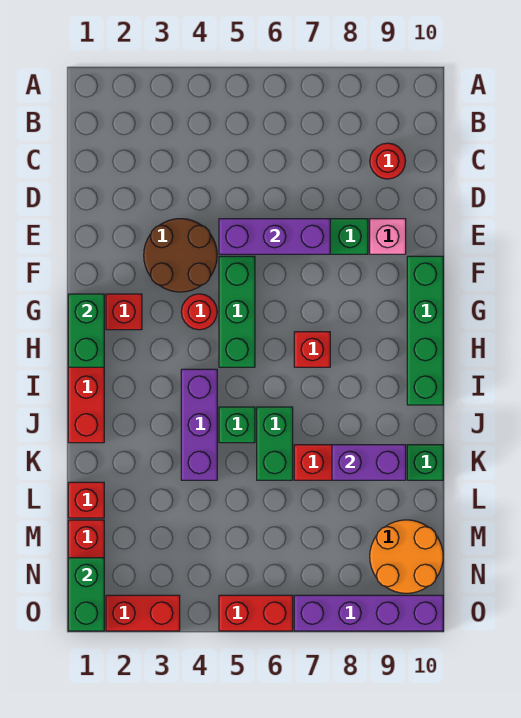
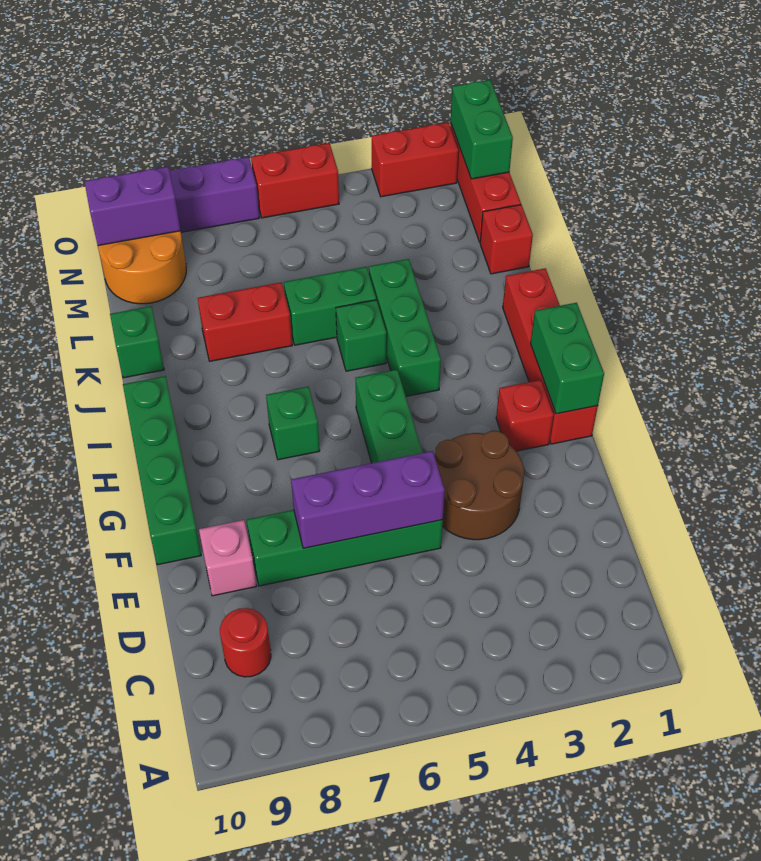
red 1x1 round brick [181,294,217,330] -> none
red 1x1 brick [294,332,330,367] -> green 1x1 brick [266,387,320,460]
purple 1x3 brick [181,369,217,480] -> green 1x3 brick [369,259,441,396]
green 1x2 brick [257,407,293,480] -> green 1x2 brick turned to [284,267,376,345]
purple 1x2 brick [332,445,406,480] -> purple 1x2 brick moved to [84,167,181,246]

